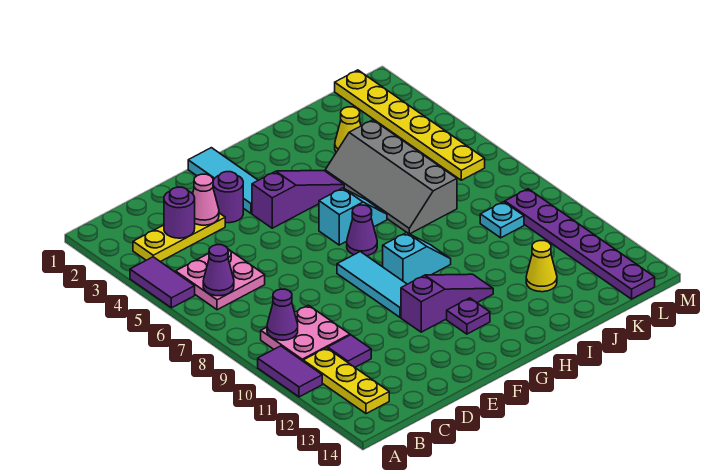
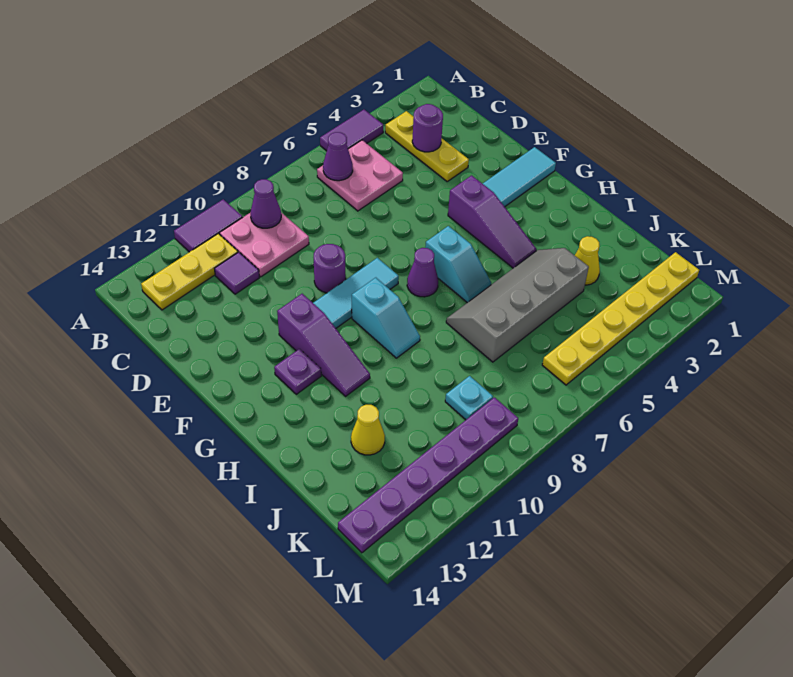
pink 1x1 cone [193,174,219,225] -> none
purple 1x1 round brick [213,172,243,223] -> purple 1x1 round brick moved to [313,244,346,293]

